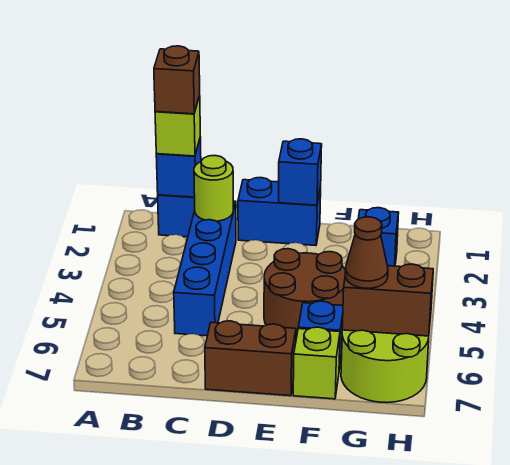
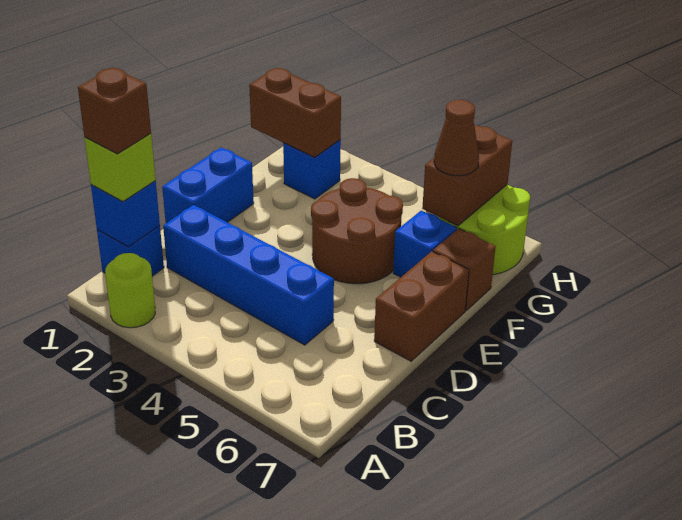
lime 1x1 round brick [194,156,233,221] -> lime 1x1 round brick moved to [105,253,155,328]
blue 1x1 brick [279,139,322,205] -> none
lime 1x1 brick [293,327,340,399] -> brown 1x1 brick [433,228,496,310]
none -> brown 1x2 brick [249,68,341,157]

